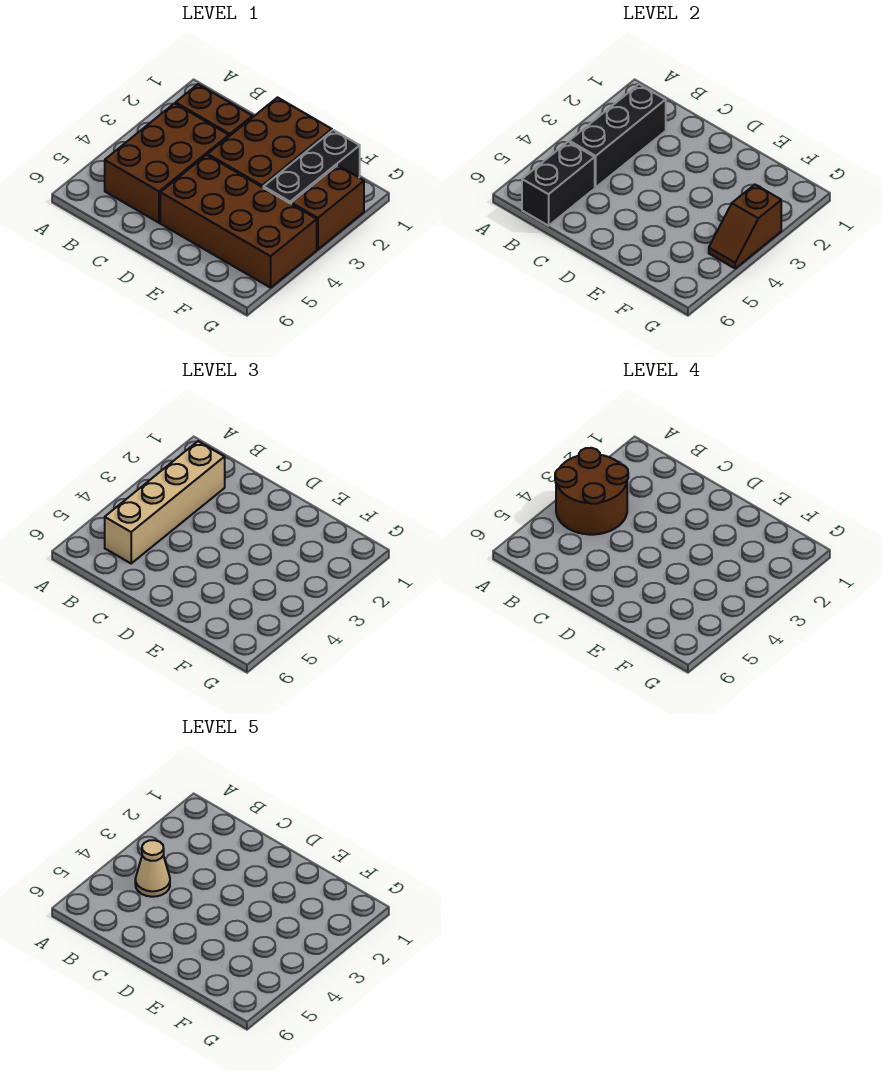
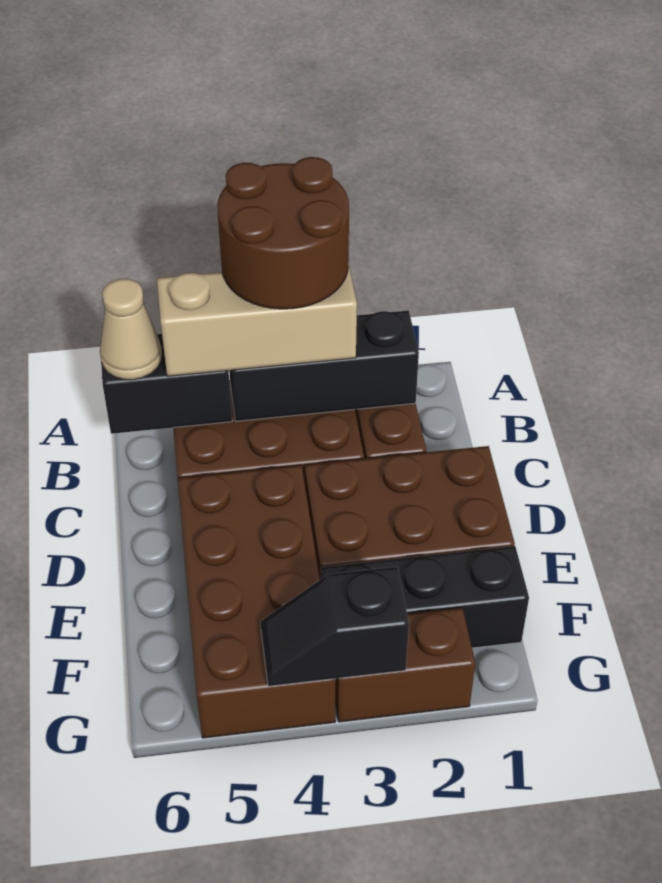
tan 1x4 brick [105,441,225,563] -> tan 1x3 brick [157,263,357,376]
tan 1x1 cone [135,840,170,897] -> tan 1x1 cone moved to [100,279,162,380]
brown 1x2 slope [709,185,781,268] -> black 1x2 slope [261,567,409,686]

